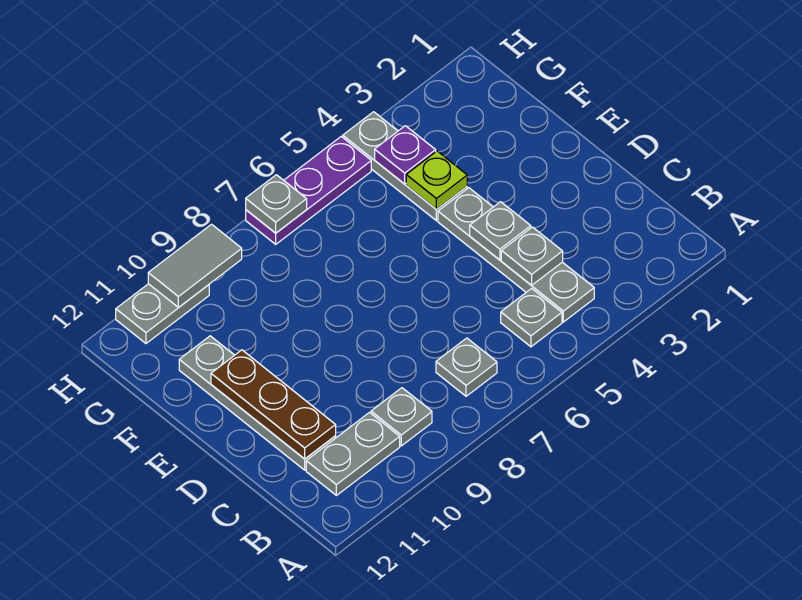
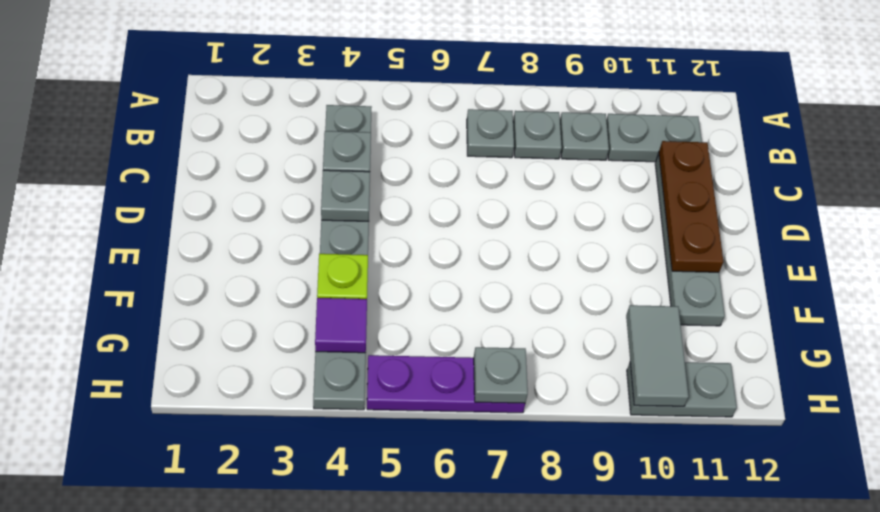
grey 1x1 plate [501,288,562,347] -> grey 1x1 plate moved to [513,111,562,159]
purple 1x1 plate [375,126,436,184] -> purple 1x1 tile [315,298,367,353]
grey 1x2 tile [148,224,242,307] -> grey 1x2 tile turned to [626,305,689,406]

